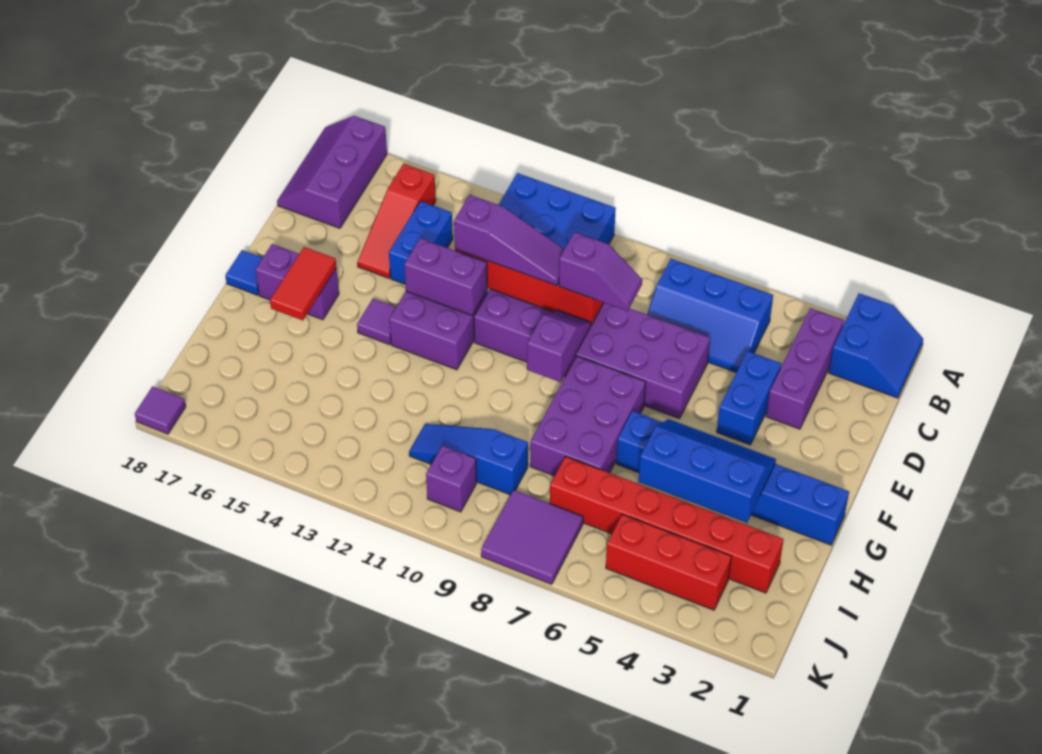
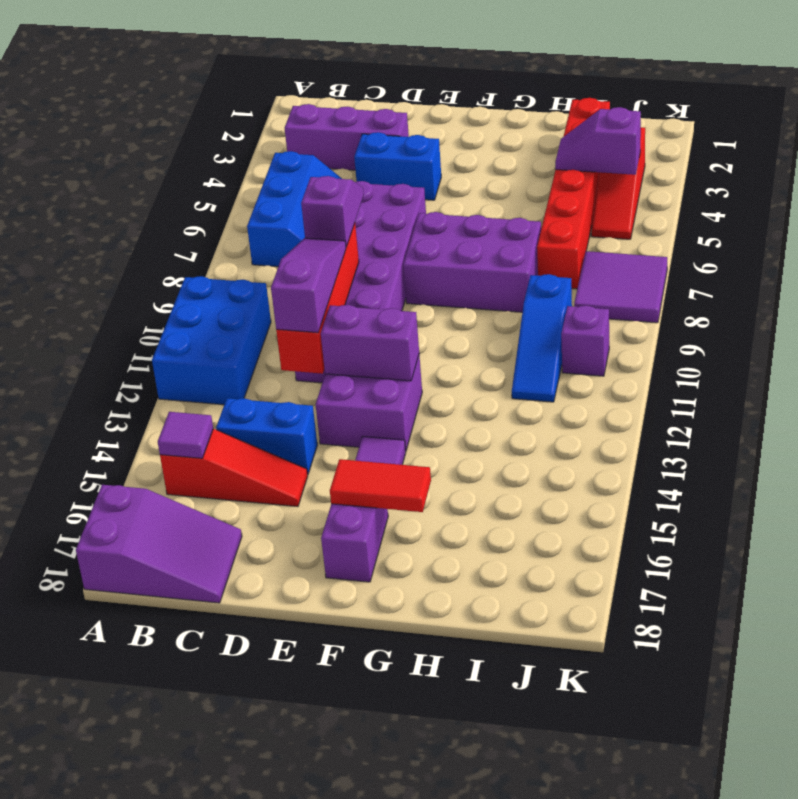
blue 2x2 slope [829,293,923,398] -> none
purple 2x3 slope [277,116,387,228] -> purple 2x3 slope turned to [76,485,242,603]
purple 1x2 slope [527,310,591,382] -> purple 1x2 slope moved to [555,107,641,175]
purple 1x2 brick [404,238,487,315] -> purple 1x2 brick turned to [321,305,419,381]
blue 1x1 tile [225,250,262,295] -> none
blue 1x6 brick [616,411,849,545] -> none
blue 2x3 slope [638,419,776,523] -> none
red 1x3 brick [606,514,731,610] -> red 1x3 slope [591,127,645,239]
purple 1x1 tile [135,386,186,434] -> purple 1x1 tile moved to [158,412,213,458]

